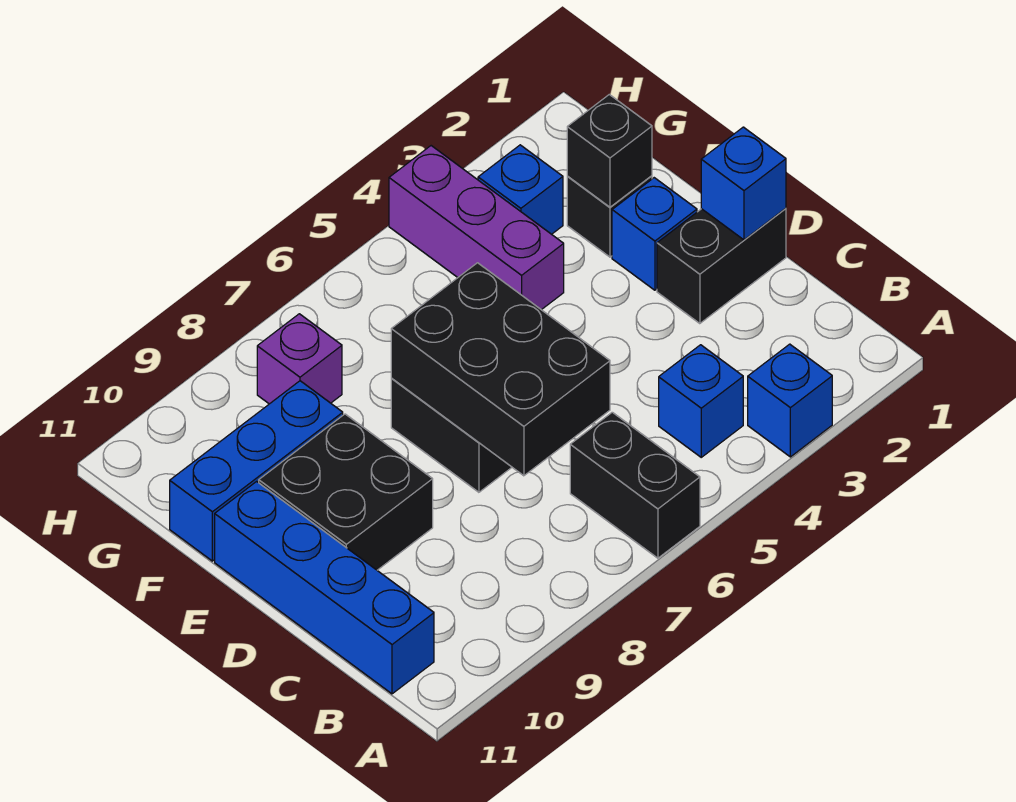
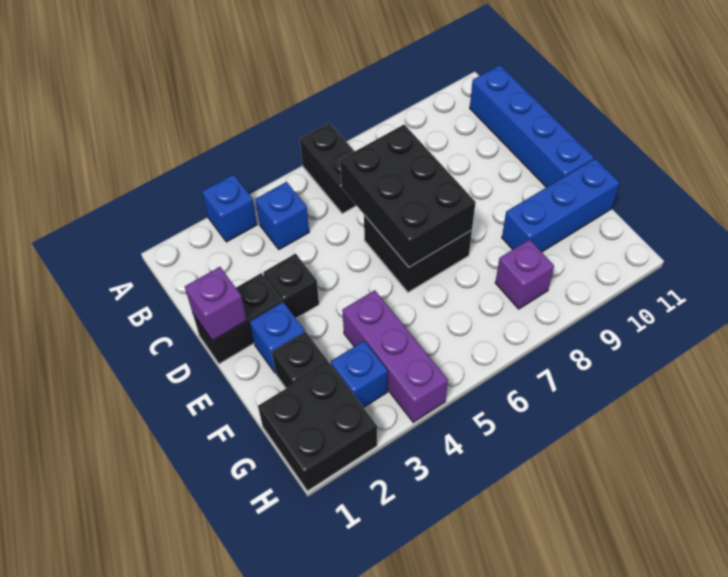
blue 1x1 brick [701,127,786,240] -> purple 1x1 brick [185,267,247,341]
black 2x2 brick [259,414,433,570] -> black 2x2 brick moved to [258,362,377,491]
black 1x1 brick [567,95,652,207] -> black 1x1 brick moved to [263,254,319,318]

